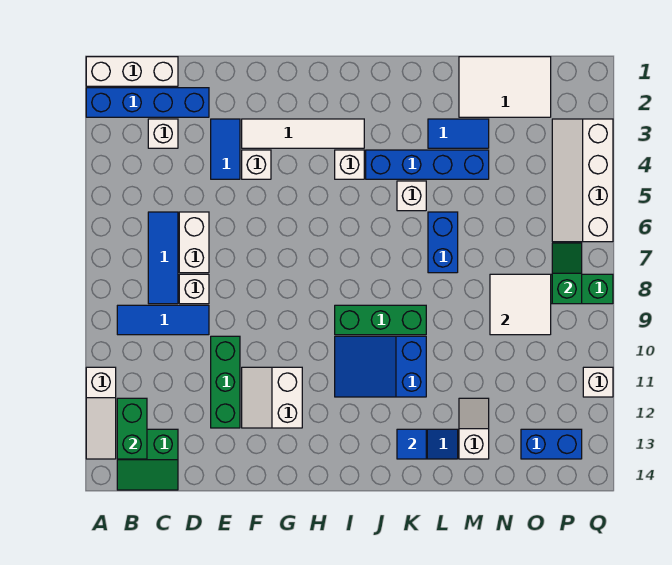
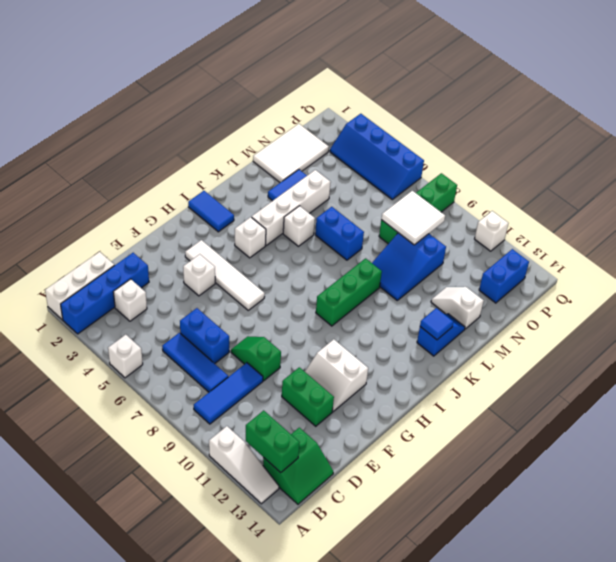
white 1x2 brick [179,212,209,273] -> blue 1x2 brick [180,308,229,364]
white 1x1 brick [179,274,209,304] -> white 1x1 brick moved to [108,335,143,378]
blue 1x2 tile [211,119,240,179] -> blue 1x2 tile moved to [188,191,234,232]
green 1x3 brick [211,336,240,428] -> green 1x2 brick [282,367,334,426]
white 1x4 tile [242,119,364,148] -> white 1x4 tile turned to [185,240,265,310]
blue 2x3 slope [335,336,426,397] -> blue 2x3 slope moved to [372,233,446,300]
blue 1x4 brick [366,150,489,179] -> white 1x4 brick [252,170,331,245]
white 2x4 slope [552,119,613,242] -> blue 2x4 slope [330,114,424,200]
green 1x2 slope [552,243,582,304] -> green 1x2 slope moved to [231,336,281,381]

